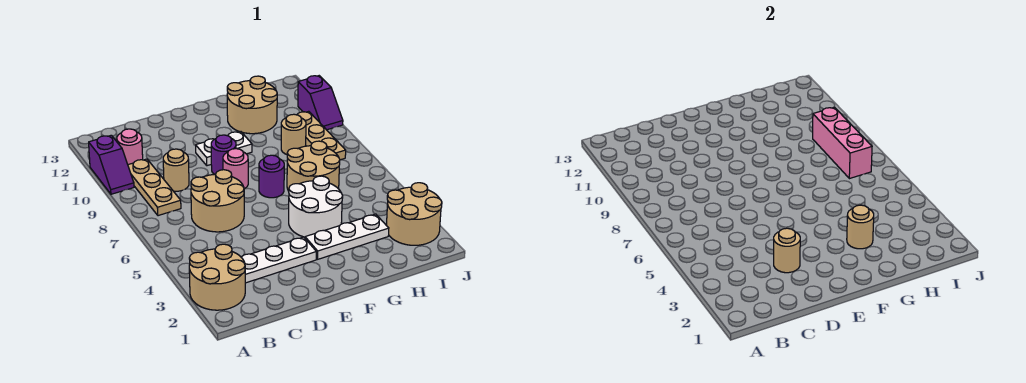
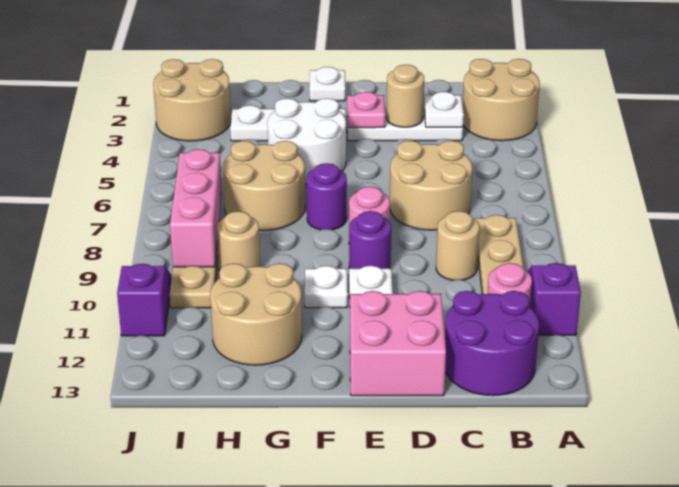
none -> purple 2x2 round brick [445,291,539,396]
none -> white 1x1 plate [424,92,464,127]
none -> pink 2x2 brick [350,291,446,396]
none -> pink 1x1 plate [347,92,385,128]
none -> white 1x1 plate [309,67,345,101]
tan 1x1 round brick [847,205,874,249] -> none

